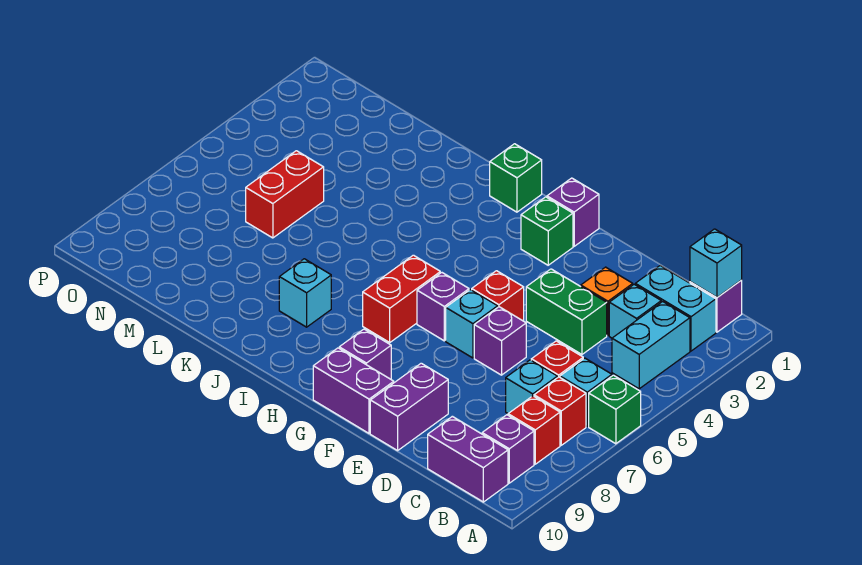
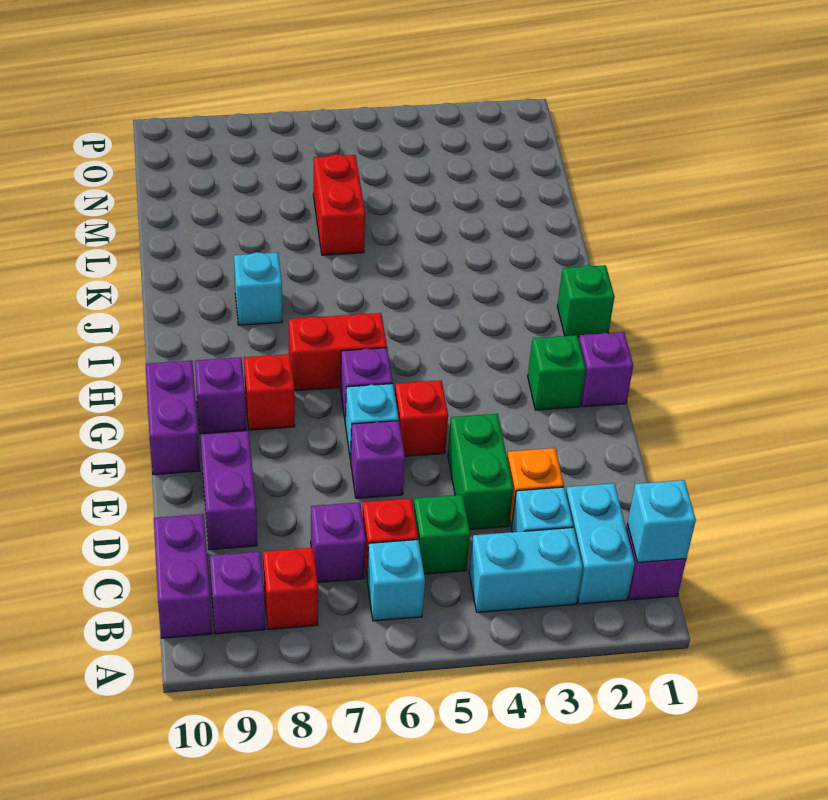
green 1x1 brick [589,375,641,444] -> green 1x1 brick moved to [414,495,470,574]
red 1x1 brick [534,377,586,445] -> red 1x1 brick moved to [244,354,295,430]
cyan 1x1 brick [506,360,557,413] -> purple 1x1 brick [311,502,366,583]
purple 1x2 brick [370,363,448,451] -> purple 1x2 brick turned to [200,431,257,550]
red 1x2 brick [246,151,324,238] -> red 1x2 brick turned to [313,154,365,255]

